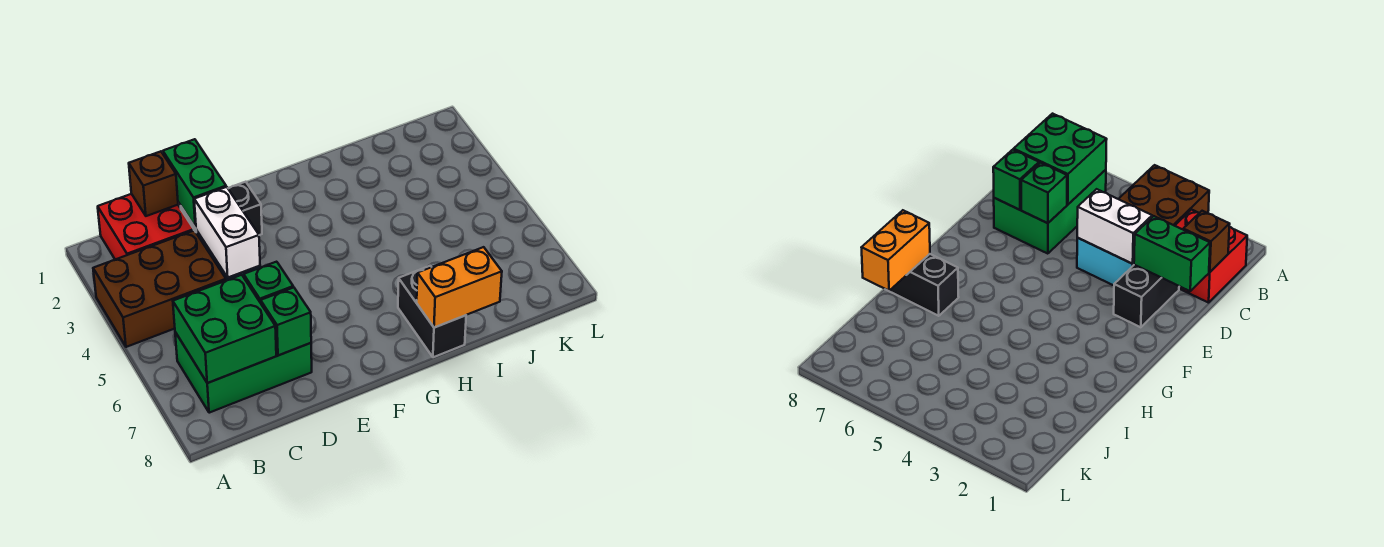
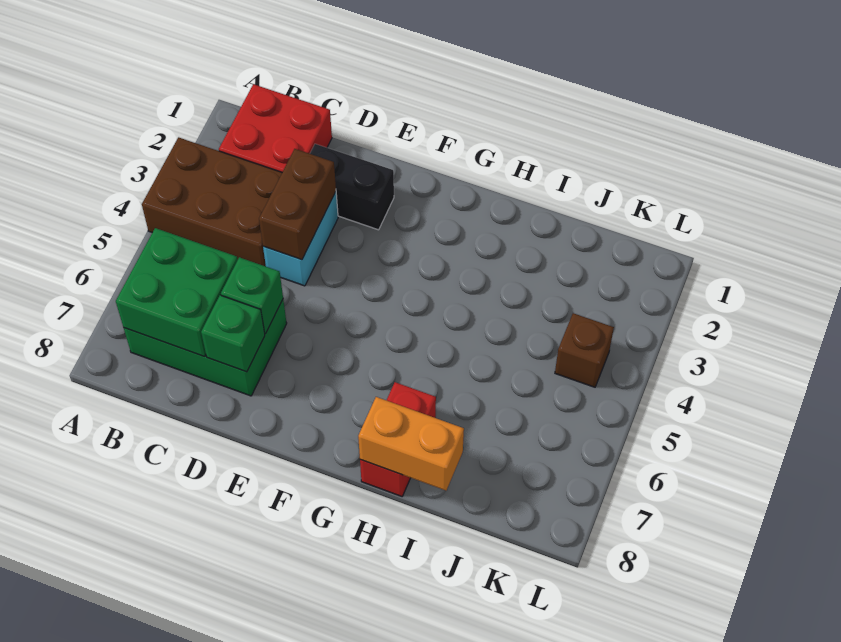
brown 1x1 brick [129,151,178,216] -> brown 1x1 brick moved to [555,313,614,387]
green 1x2 brick [163,139,226,228] -> none
white 1x2 brick [194,187,260,278] -> brown 1x2 brick [259,149,336,260]
black 1x2 brick [398,266,466,357] -> red 1x2 brick [360,382,436,496]

